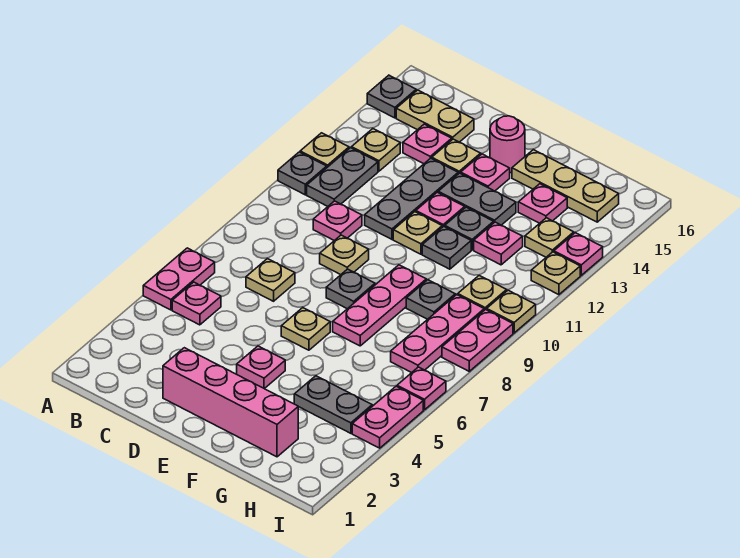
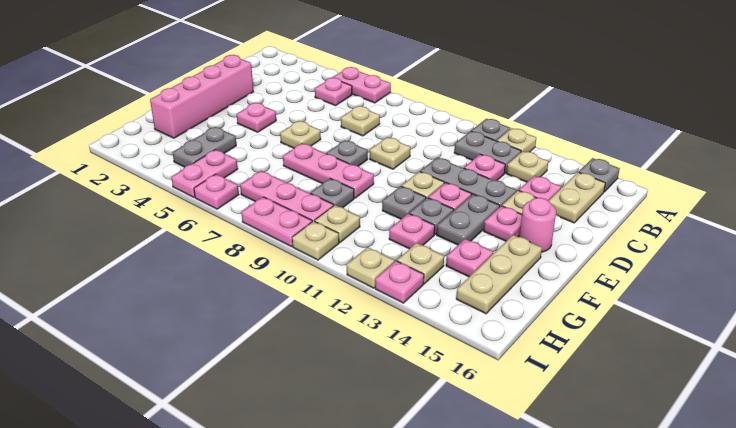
pink 1x1 plate [313,201,362,241] -> pink 1x1 plate moved to [464,154,505,180]
pink 1x2 plate [352,386,423,448] -> pink 1x2 plate turned to [171,150,238,197]

